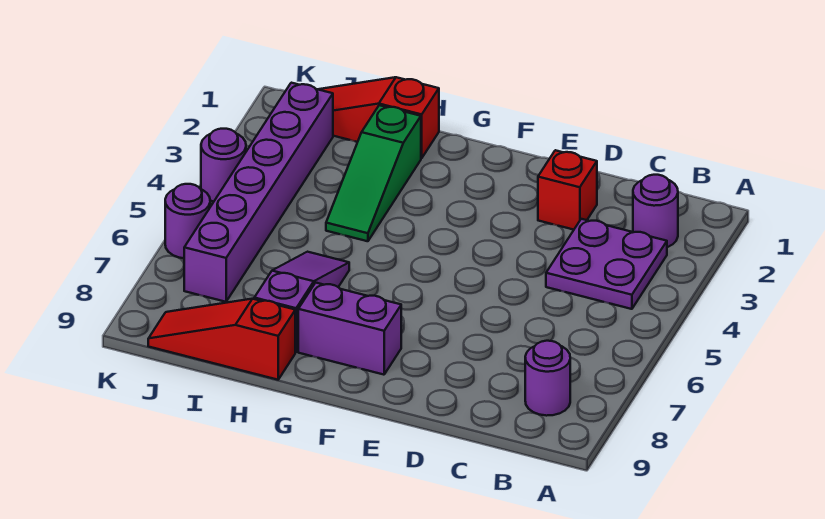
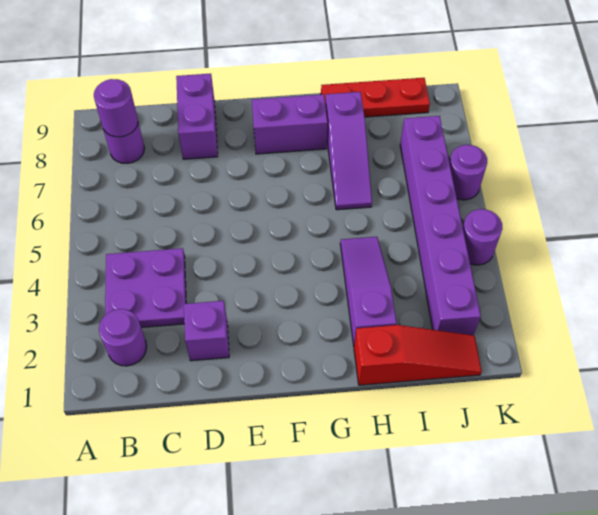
none -> purple 1x1 round brick [94,79,138,137]
red 1x1 brick [538,150,597,230] -> purple 1x1 brick [184,301,229,361]
none -> purple 1x2 brick [176,74,218,159]
green 1x3 slope [326,105,421,241] -> purple 1x3 slope [340,237,397,346]
red 1x3 slope [148,299,295,380] -> red 1x3 plate [321,78,430,117]

